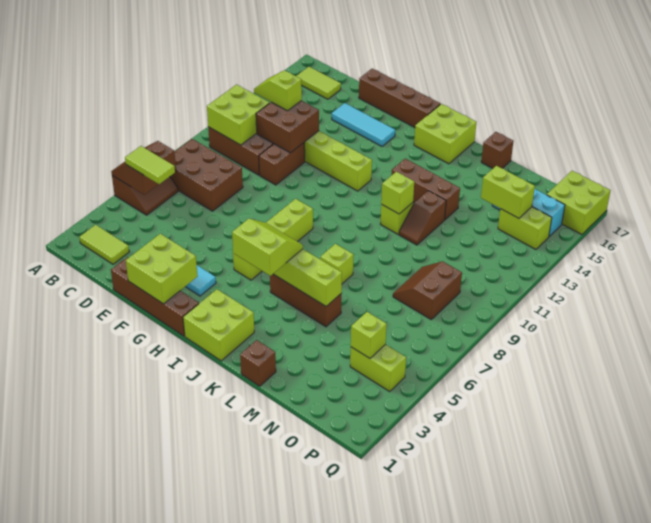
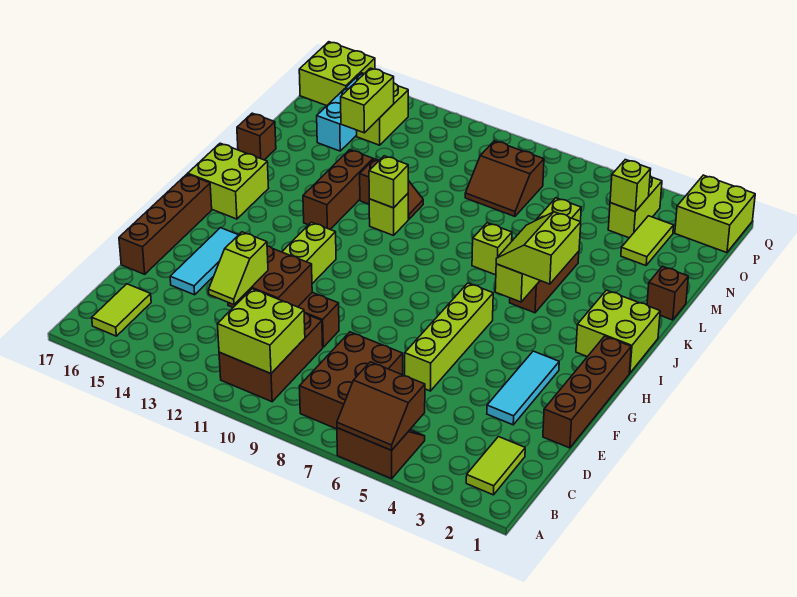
lime 1x2 tile [125,146,175,184] -> lime 1x2 tile moved to [621,216,674,265]
lime 2x2 brick [126,234,198,304] -> lime 2x2 brick moved to [675,175,755,253]
lime 1x4 brick [233,199,313,280] -> lime 1x4 brick turned to [405,283,493,391]

